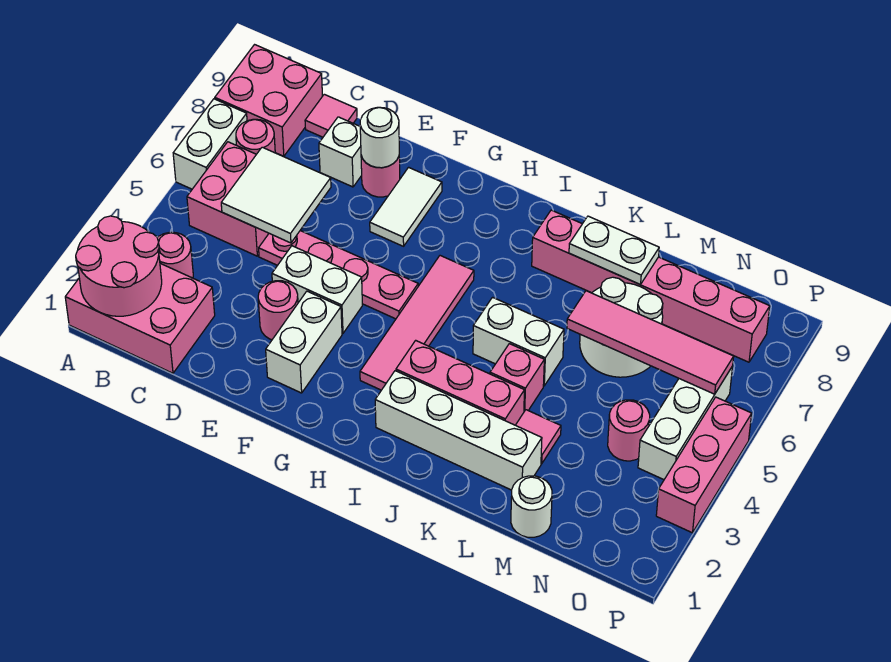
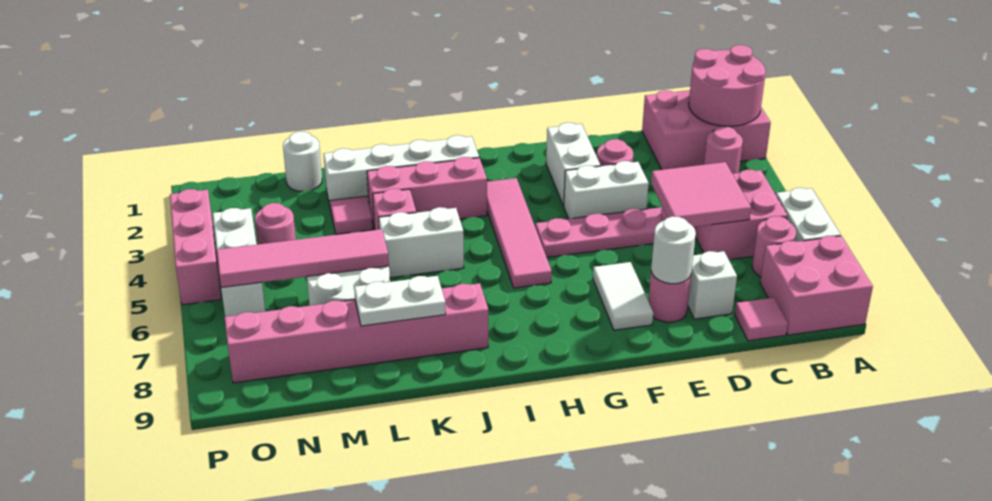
white 2x2 tile [221,147,331,243] -> pink 2x2 tile [651,162,751,227]

